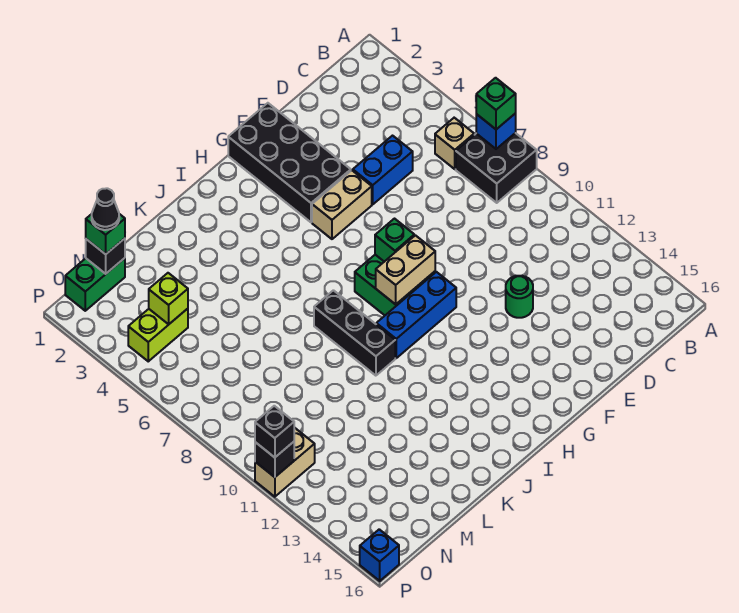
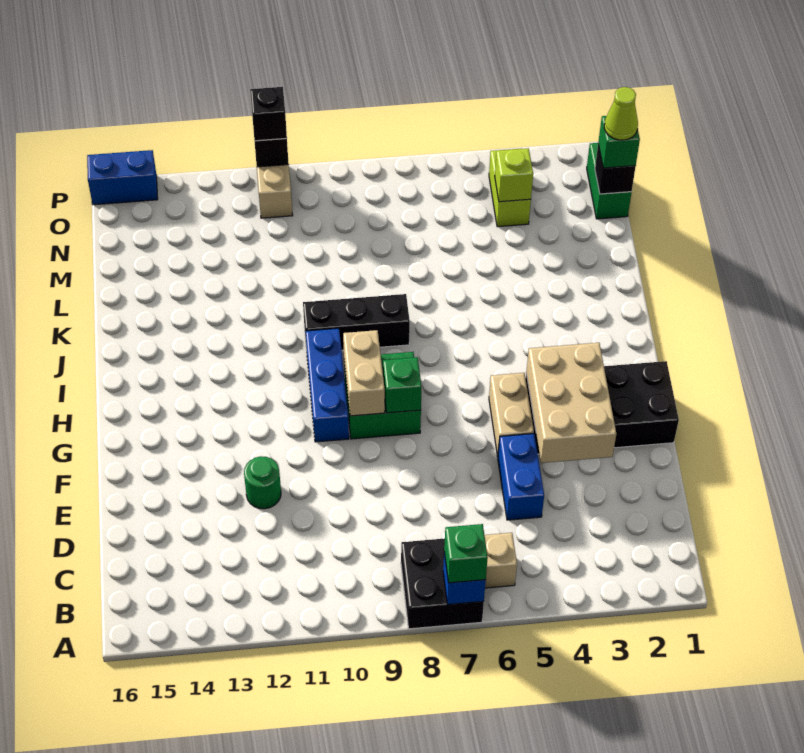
none -> tan 2x3 brick [526,343,616,463]
black 1x1 cone [92,188,119,230] -> lime 1x1 cone [604,87,638,140]
blue 1x1 brick [360,529,399,581] -> blue 1x2 brick [87,150,158,205]

